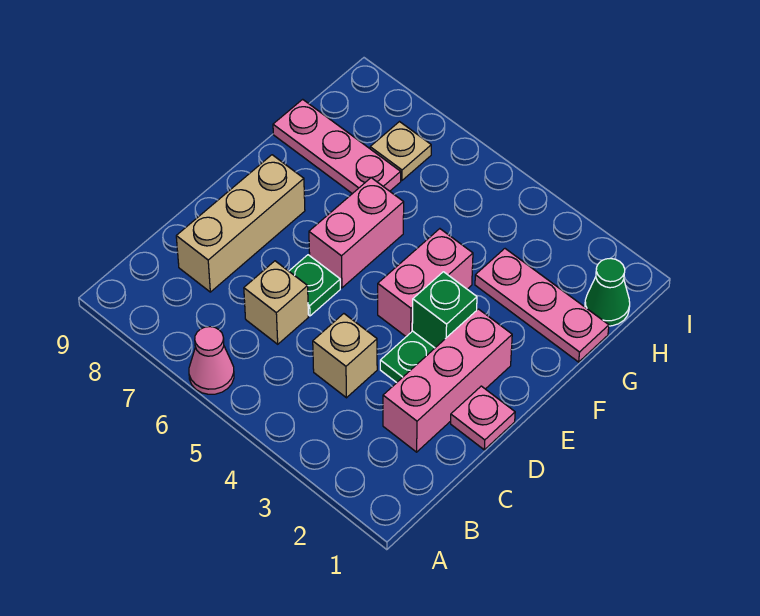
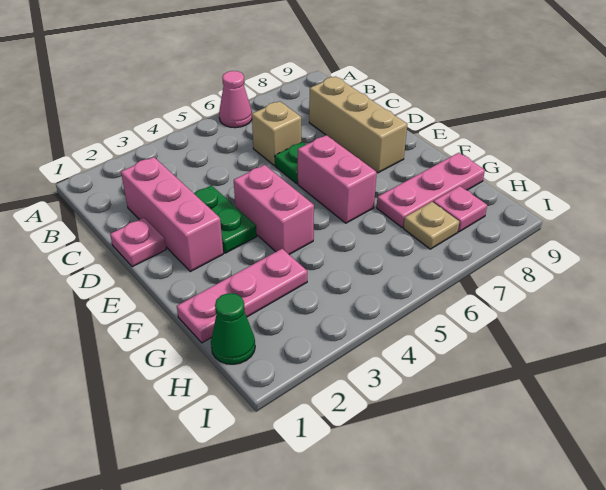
tan 1x1 brick [313,314,377,398] -> none
green 1x1 brick [412,272,477,348] -> none
none -> pink 1x1 plate [433,186,487,232]

